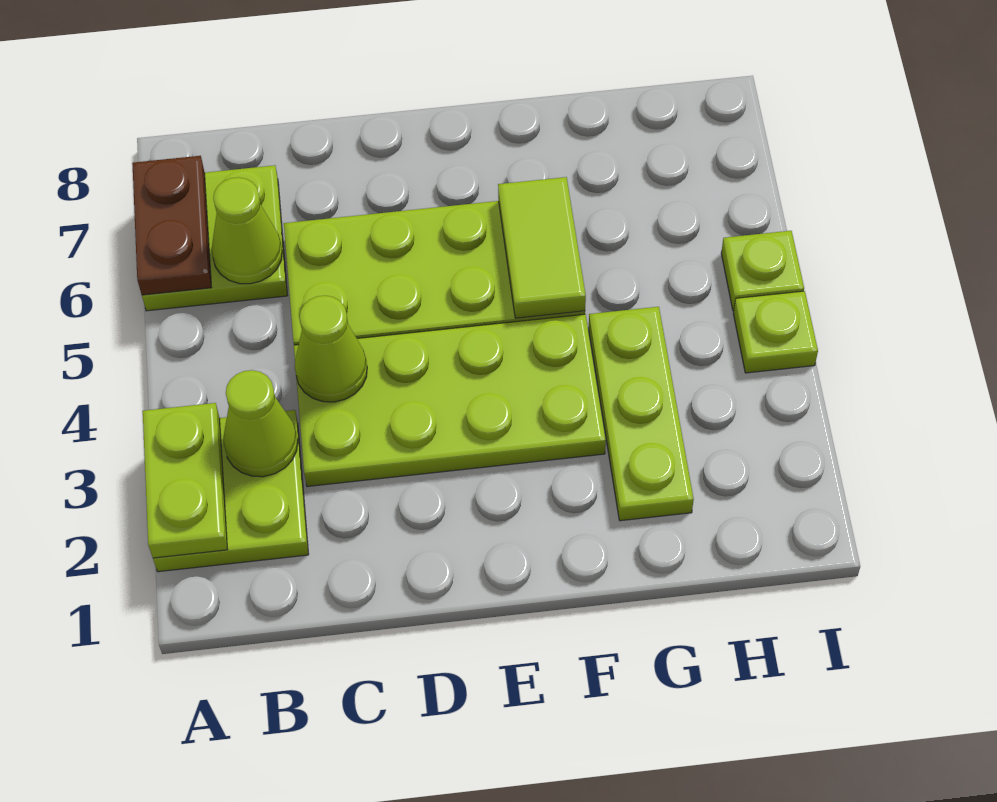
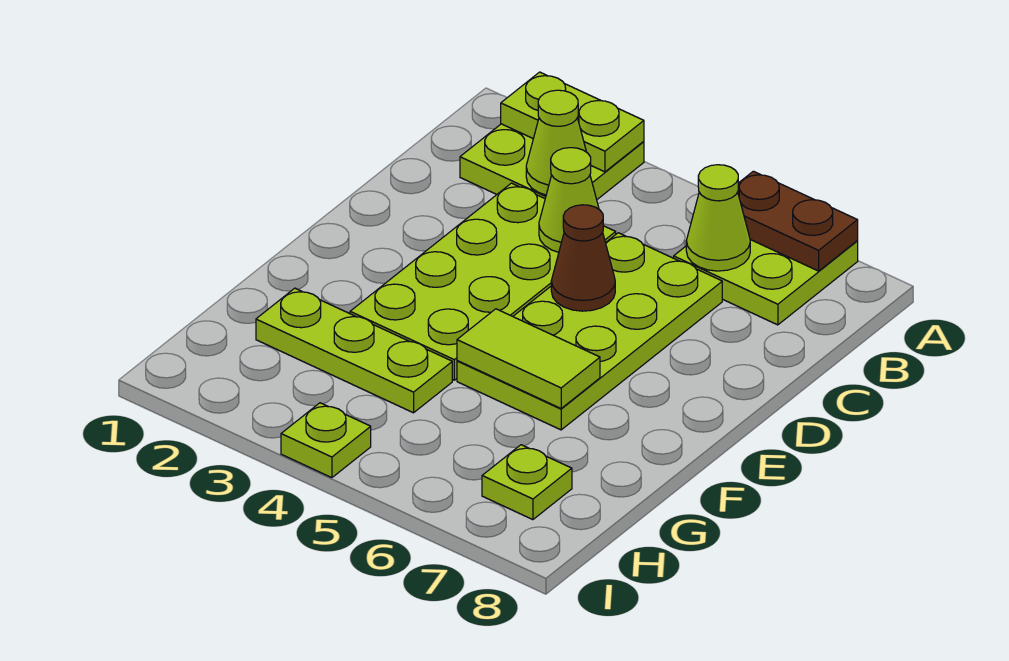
none -> brown 1x1 cone [551,205,615,311]
lime 1x1 plate [721,231,804,311] -> lime 1x1 plate moved to [482,445,572,520]

